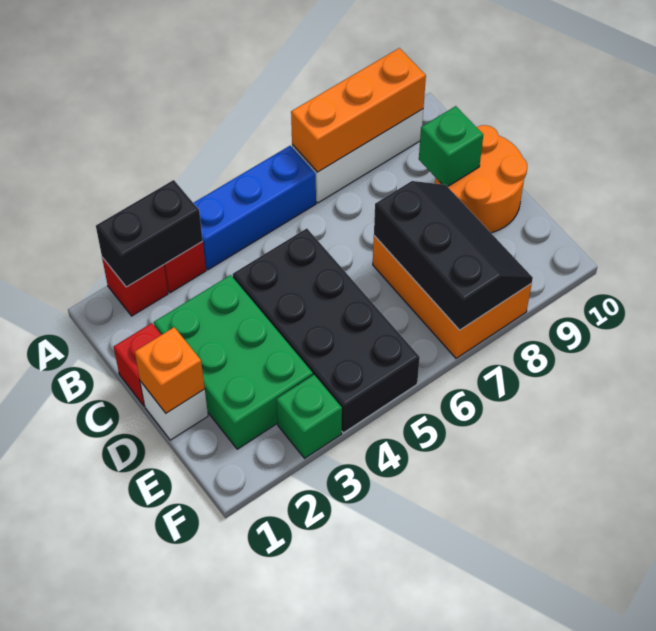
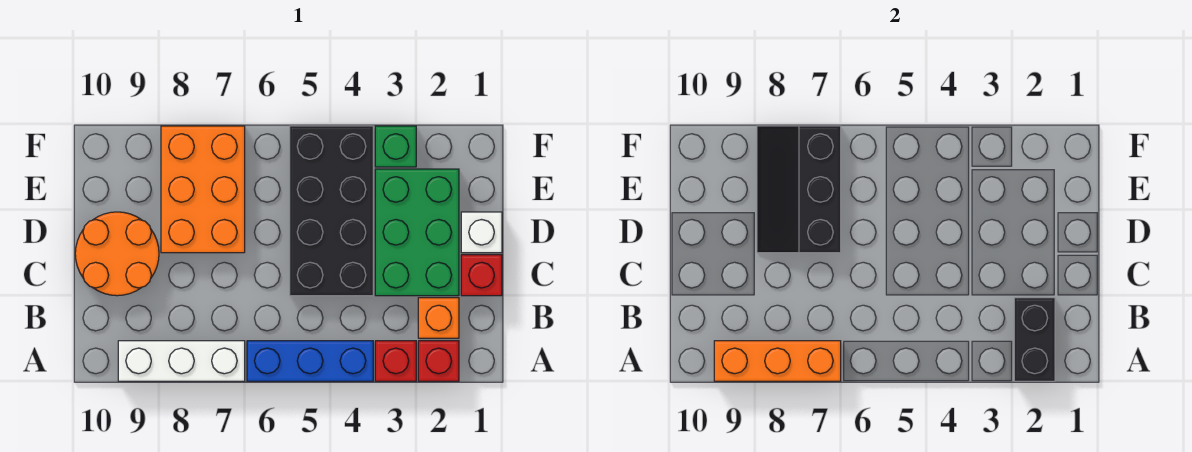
black 1x2 brick [96,180,203,287] -> black 1x2 brick turned to [1014,298,1055,381]
green 1x1 brick [419,106,483,187] -> none
orange 1x1 brick [135,327,205,413] -> orange 1x1 brick moved to [418,298,459,338]

